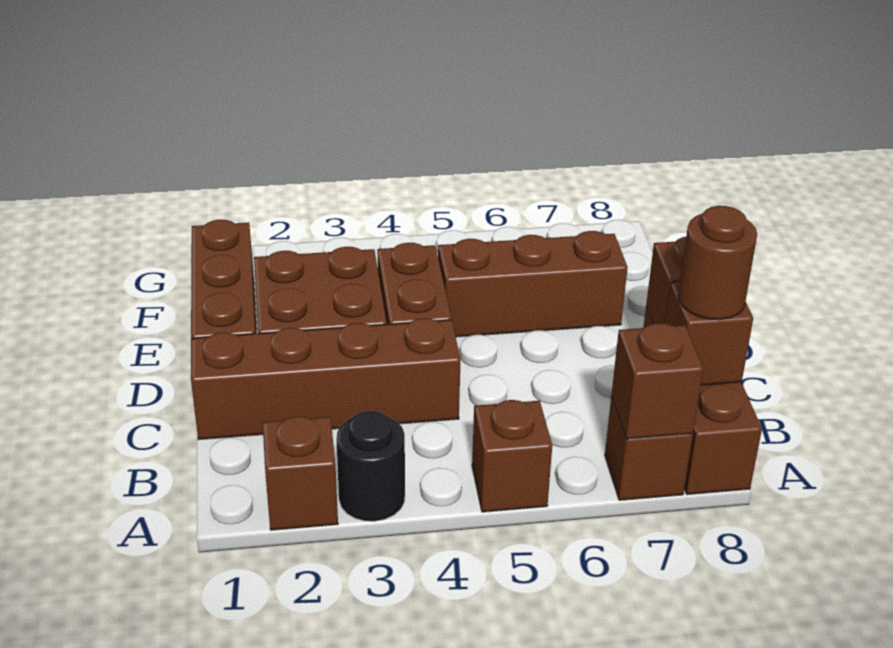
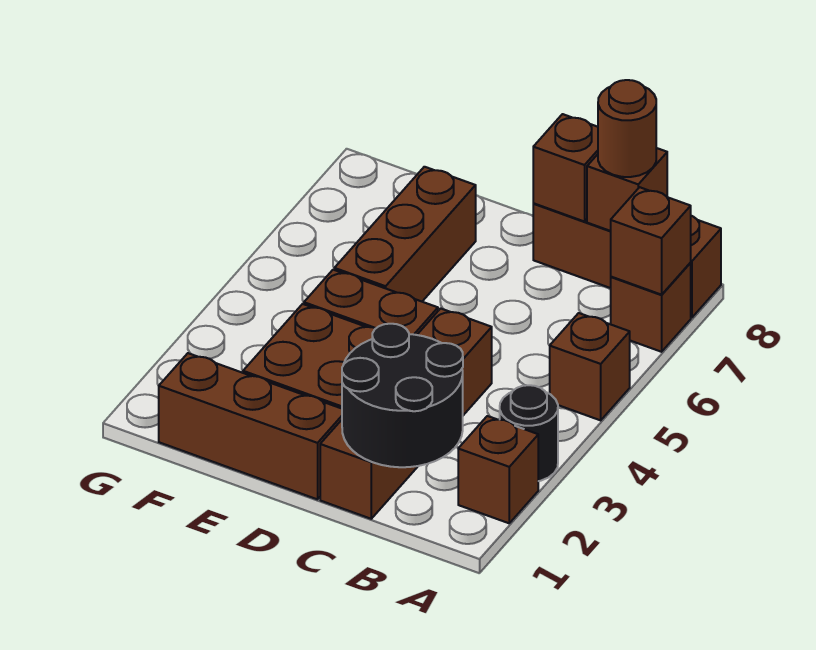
none -> black 2x2 round brick [342,324,463,467]

